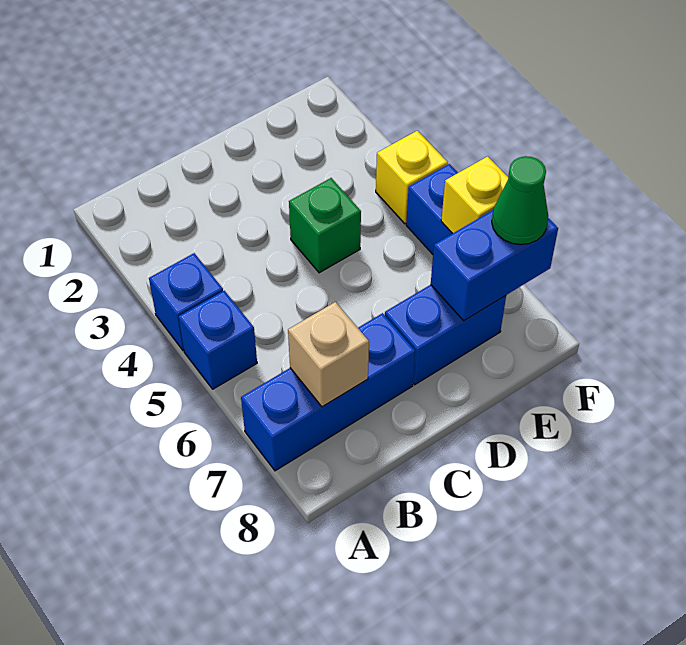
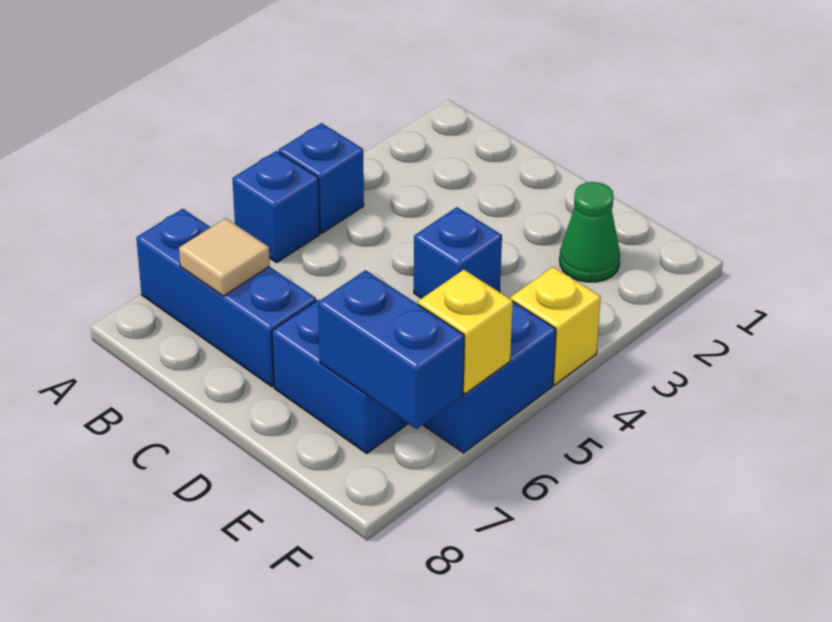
tan 1x1 brick [288,302,369,407] -> tan 1x1 tile [179,218,270,296]
green 1x1 brick [289,178,361,273] -> blue 1x1 brick [414,207,502,298]
green 1x1 cone [492,156,548,245] -> green 1x1 cone moved to [559,182,620,282]

